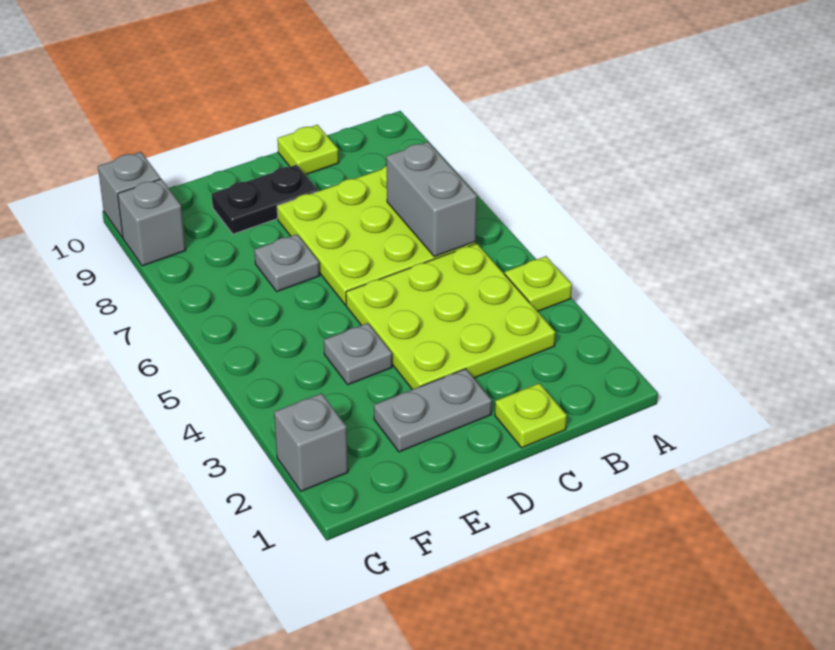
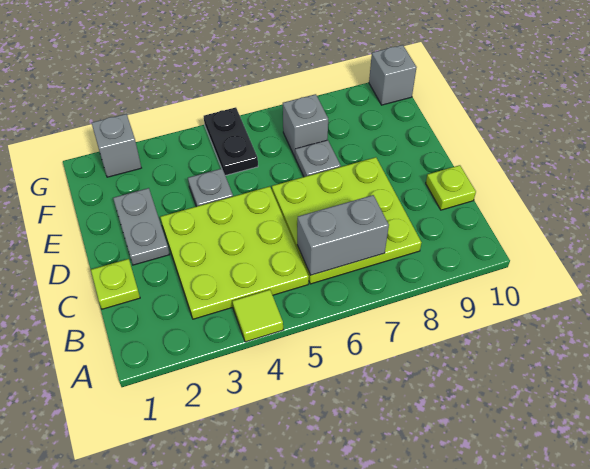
lime 1x1 plate [505,256,572,311] -> lime 1x1 tile [232,290,283,342]
black 1x2 plate [212,165,318,234] -> black 1x2 plate moved to [204,107,258,176]
grey 1x1 brick [118,179,186,266] -> grey 1x1 brick moved to [283,94,328,157]

